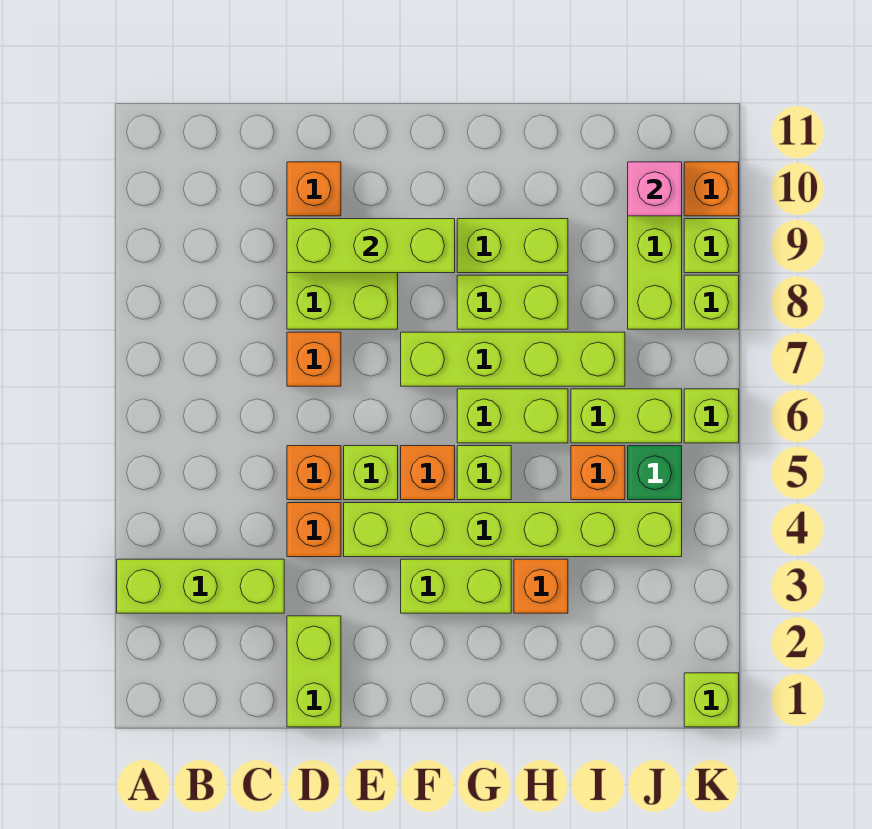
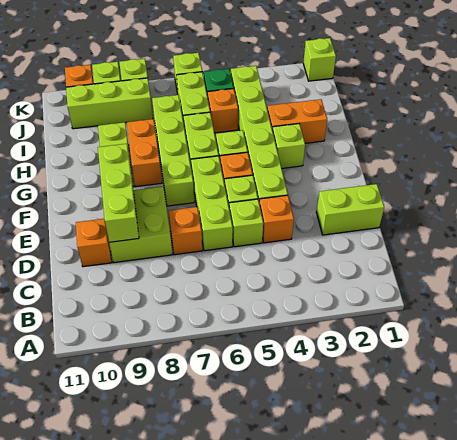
lime 1x3 brick [117,559,284,613] -> lime 1x3 brick moved to [191,156,233,251]
orange 1x1 brick [287,446,341,500] -> lime 1x1 brick [229,199,263,247]
lime 1x2 brick [401,559,511,613] -> lime 1x1 brick [272,124,305,168]
lime 1x2 brick [457,275,568,329] -> orange 1x2 brick [127,119,162,187]
orange 1x1 brick [514,559,568,613] -> orange 1x2 brick [267,99,327,143]
pink 1x1 brick [628,162,682,216] -> none

